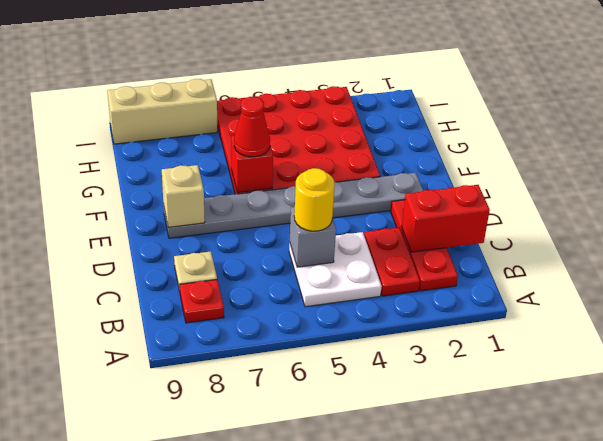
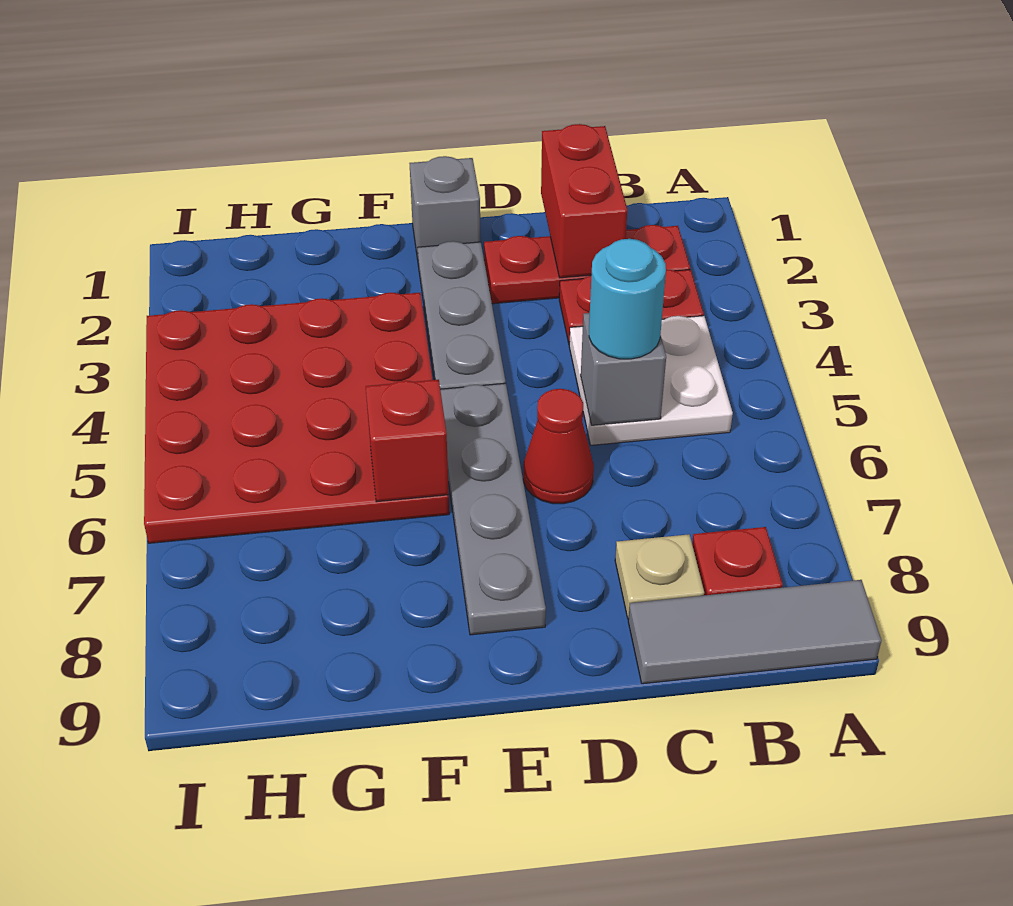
none -> grey 1x3 tile [628,580,882,684]
yellow 1x1 round brick [294,168,335,231] -> cyan 1x1 round brick [589,239,666,359]
none -> grey 1x1 brick [409,156,481,260]
tan 1x1 brick [162,165,205,227] -> none
red 1x1 cone [234,97,270,157] -> red 1x1 cone moved to [523,389,594,504]
tan 1x3 brick [107,79,217,144] -> none

